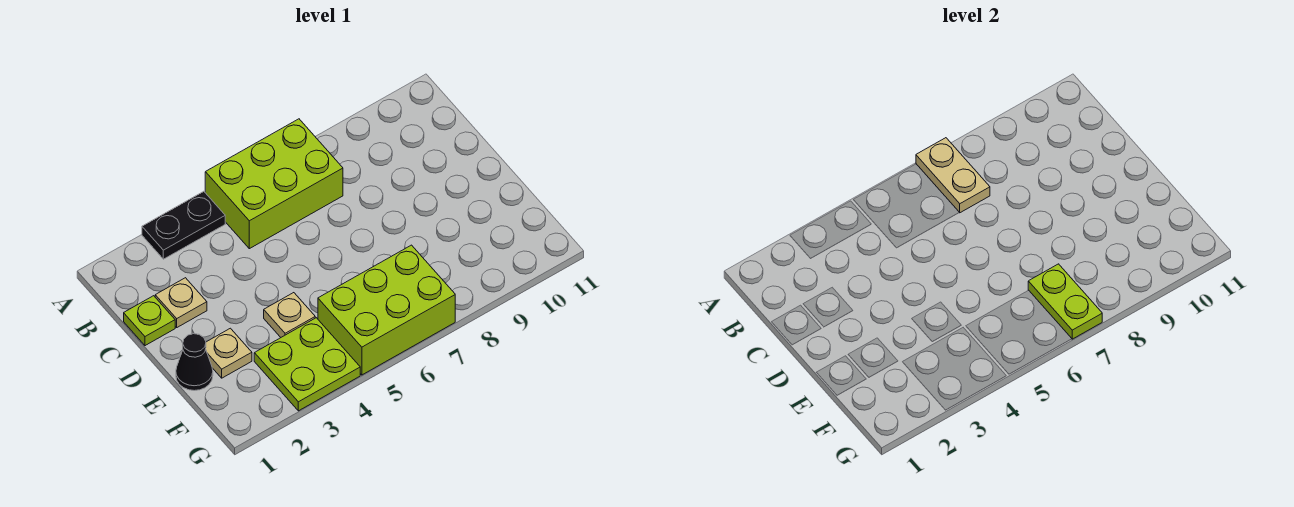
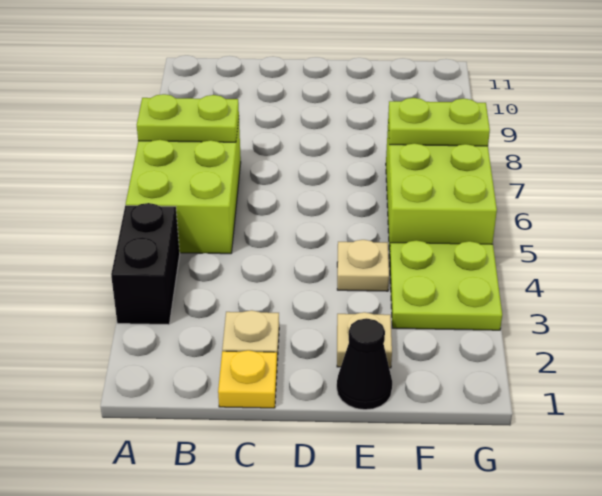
black 1x2 plate [142,191,225,259] -> black 1x2 brick [111,203,180,325]
tan 1x2 plate [916,138,990,213] -> lime 1x2 plate [137,94,239,142]
lime 1x1 plate [124,296,175,346] -> yellow 1x1 plate [218,350,277,408]

